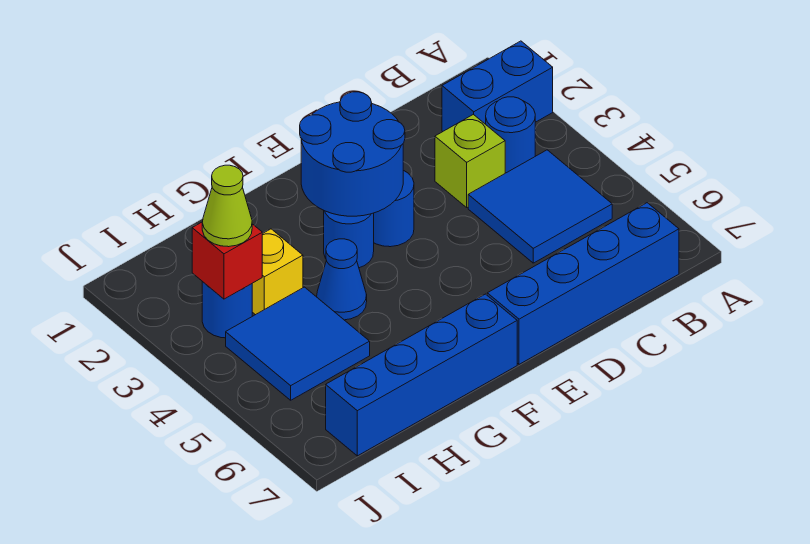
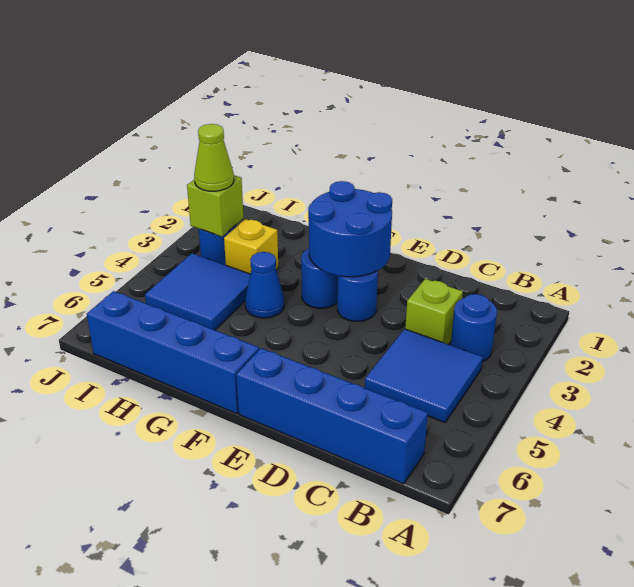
blue 1x2 brick [442,41,553,131] -> none
red 1x1 brick [192,222,262,299] -> lime 1x1 brick [187,175,243,236]

